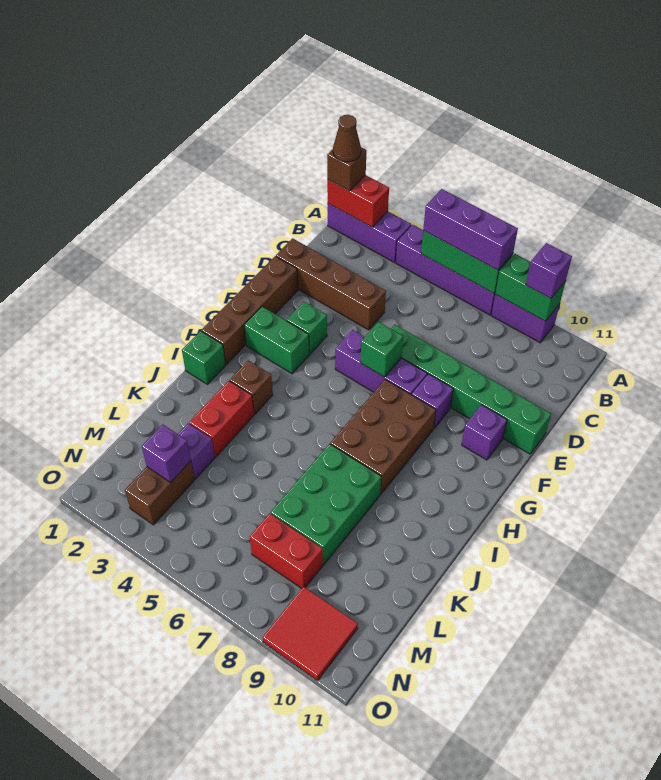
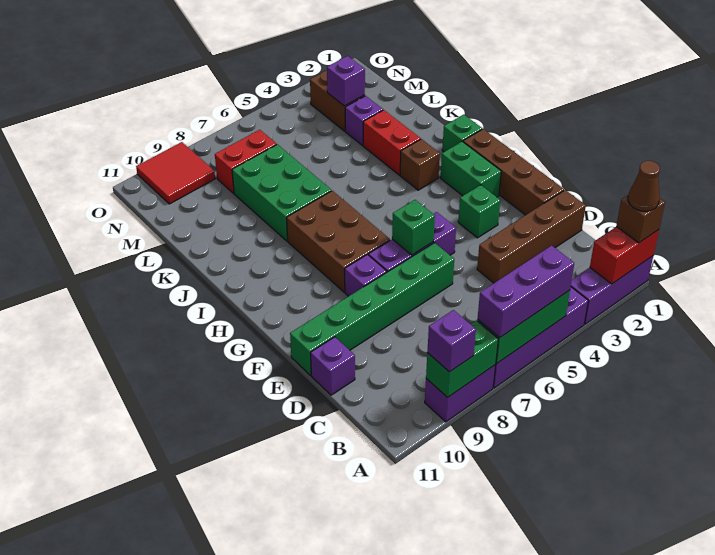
purple 1x1 brick [462,405,507,460] -> purple 1x1 brick moved to [311,337,355,395]
green 1x2 brick [244,307,309,374] -> green 1x2 brick turned to [440,141,501,197]

